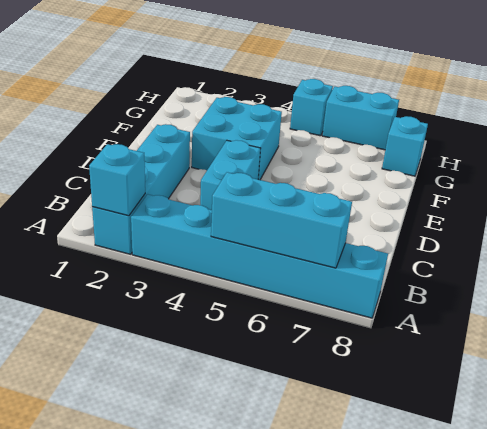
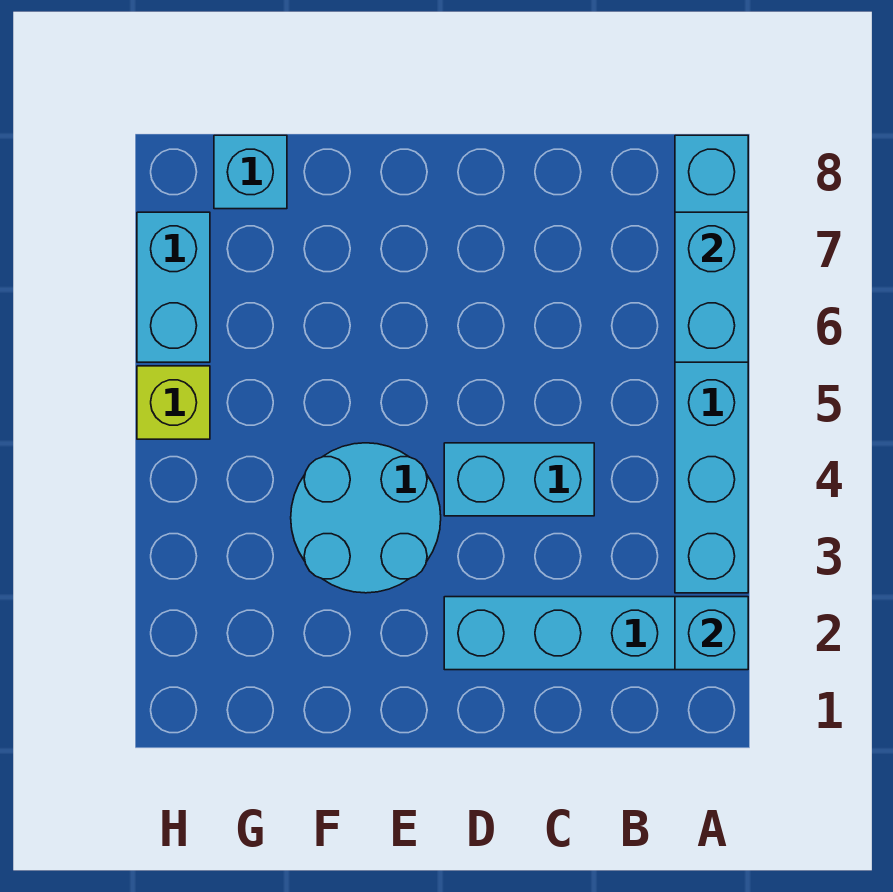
cyan 1x3 brick [211,172,352,268] -> cyan 1x2 brick [675,212,748,362]
cyan 2x2 brick [192,97,282,180] -> cyan 2x2 round brick [291,443,441,593]
cyan 1x1 brick [290,79,333,136] -> lime 1x1 brick [137,366,210,439]

